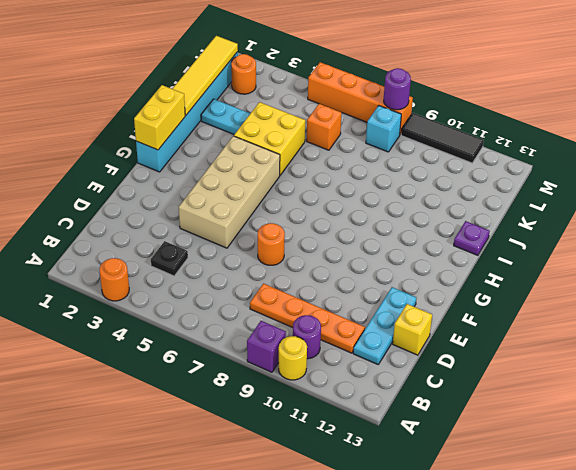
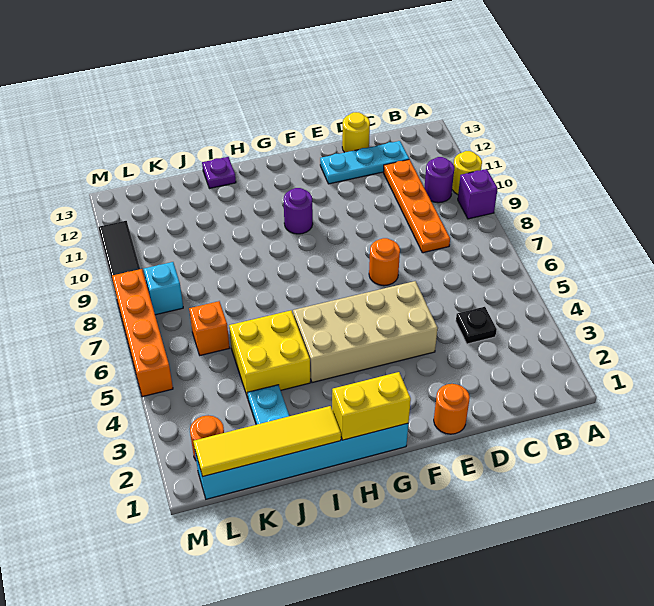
orange 1x1 round brick [100,258,129,301] -> orange 1x1 round brick moved to [434,384,470,434]
yellow 1x1 brick [393,304,432,355] -> yellow 1x1 round brick [342,112,370,153]
purple 1x1 round brick [384,68,411,110] -> purple 1x1 round brick moved to [283,188,313,234]

